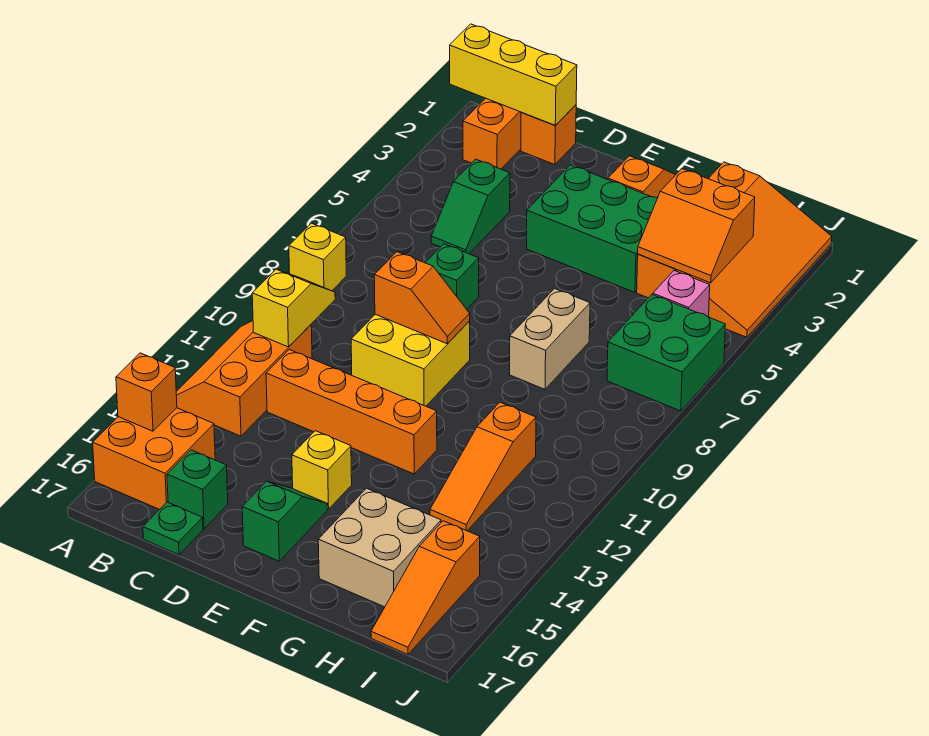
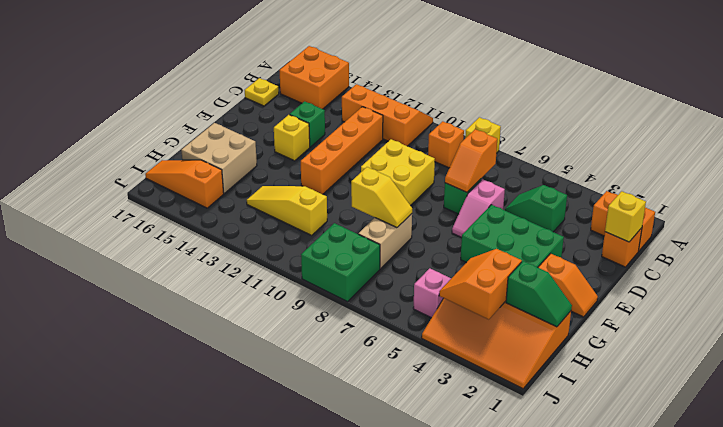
yellow 1x3 brick [450,24,577,125] -> yellow 1x1 brick [605,191,646,242]
orange 1x1 brick [116,353,177,431] -> orange 1x1 brick moved to [428,121,464,168]
yellow 1x2 slope [252,269,335,347] -> yellow 1x2 slope moved to [351,167,412,228]
green 1x1 brick [167,450,228,529] -> green 1x1 brick moved to [290,101,325,147]
green 1x1 plate [143,502,203,555] -> yellow 1x1 plate [245,78,279,106]
none -> pink 1x2 slope [452,179,505,238]
orange 1x2 slope [374,252,470,344] -> orange 1x2 slope moved to [445,129,497,192]
green 2x3 brick [527,165,657,292] -> green 2x3 brick turned to [461,205,564,267]
green 1x2 slope [242,481,327,561] -> green 1x2 slope moved to [506,261,572,327]
tan 1x2 brick [510,289,590,389] -> tan 1x2 brick turned to [359,214,412,269]
orange 1x3 slope [430,402,536,531] -> yellow 1x3 slope [247,186,327,235]
green 2x2 brick [607,295,725,411] -> green 2x2 brick moved to [301,223,380,302]

